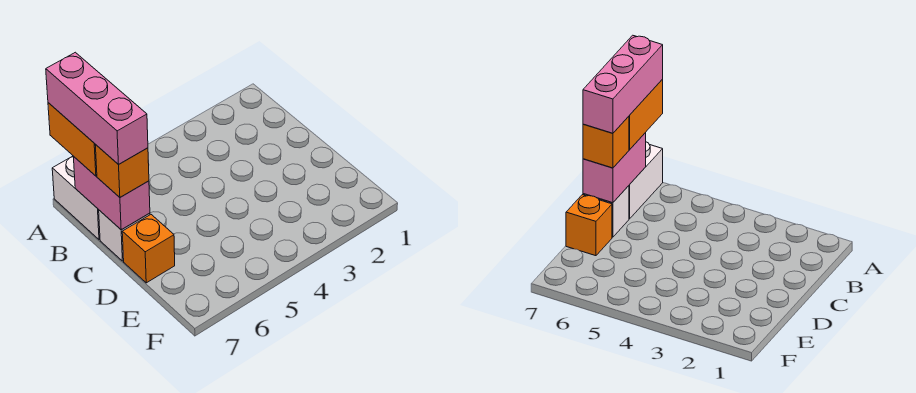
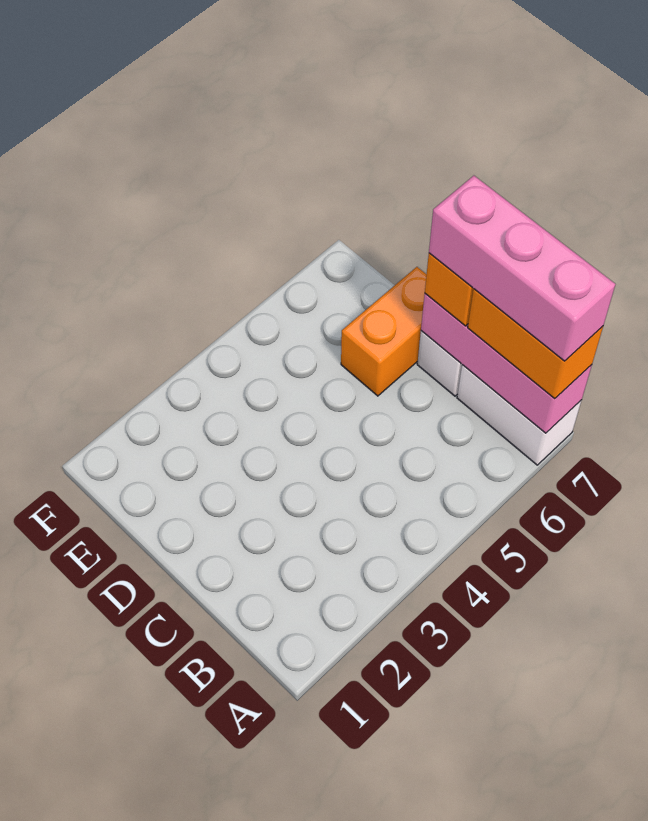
pink 1x2 brick [73,156,150,230] -> pink 1x3 brick [421,294,592,433]
orange 1x1 brick [122,215,175,283] -> orange 1x2 brick [341,267,427,396]

